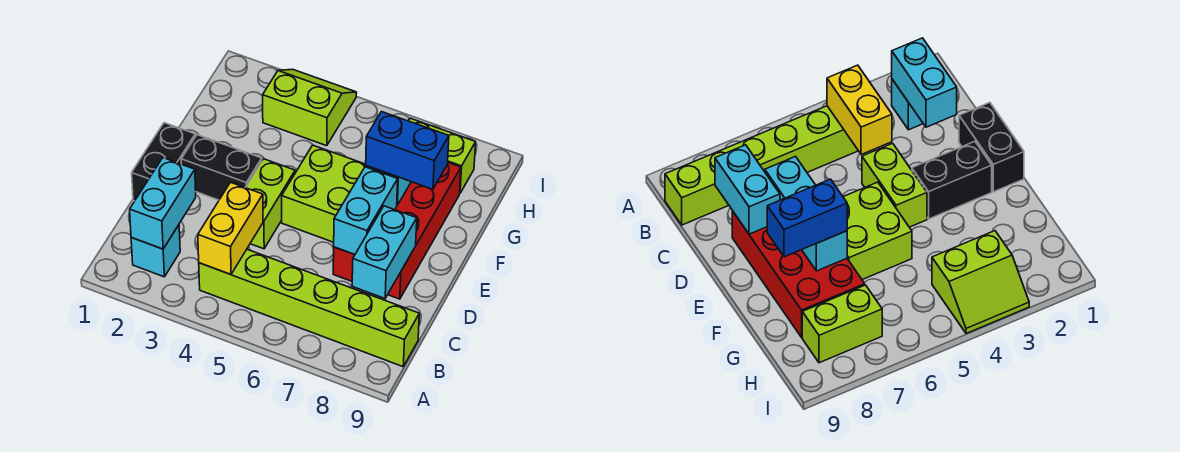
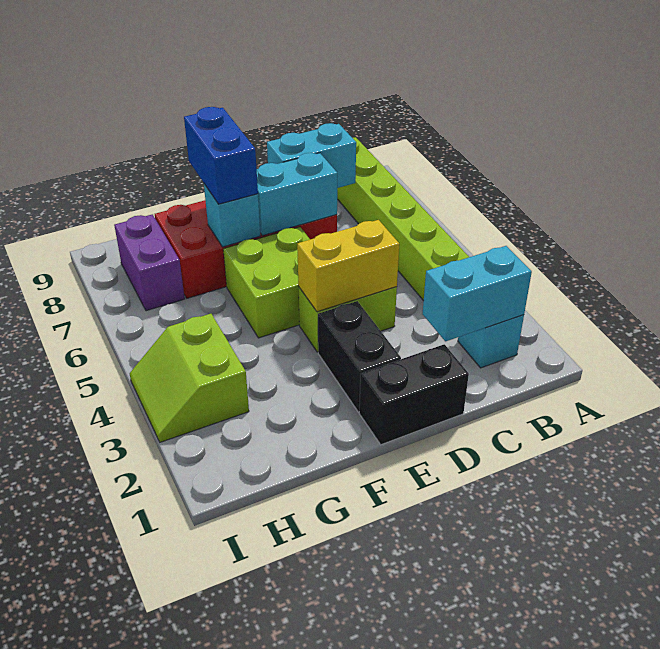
yellow 1x2 brick [198,182,263,274] -> yellow 1x2 brick moved to [297,220,399,312]
lime 1x2 brick [409,118,476,194] -> purple 1x2 brick [114,214,185,311]

